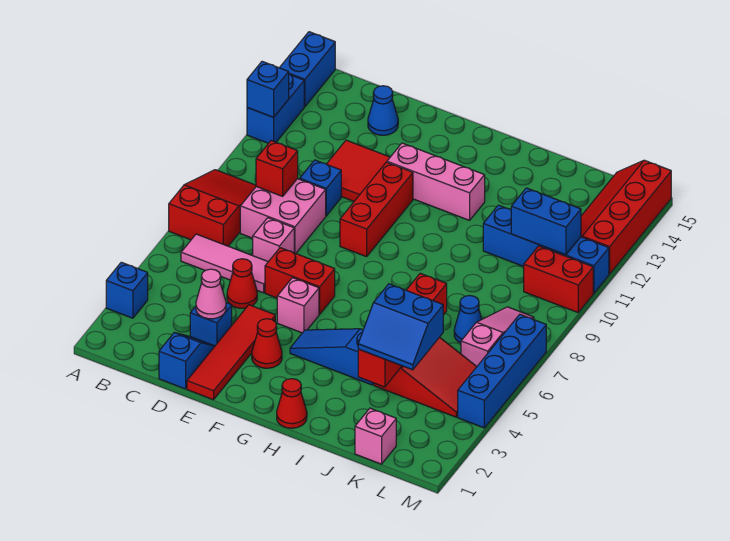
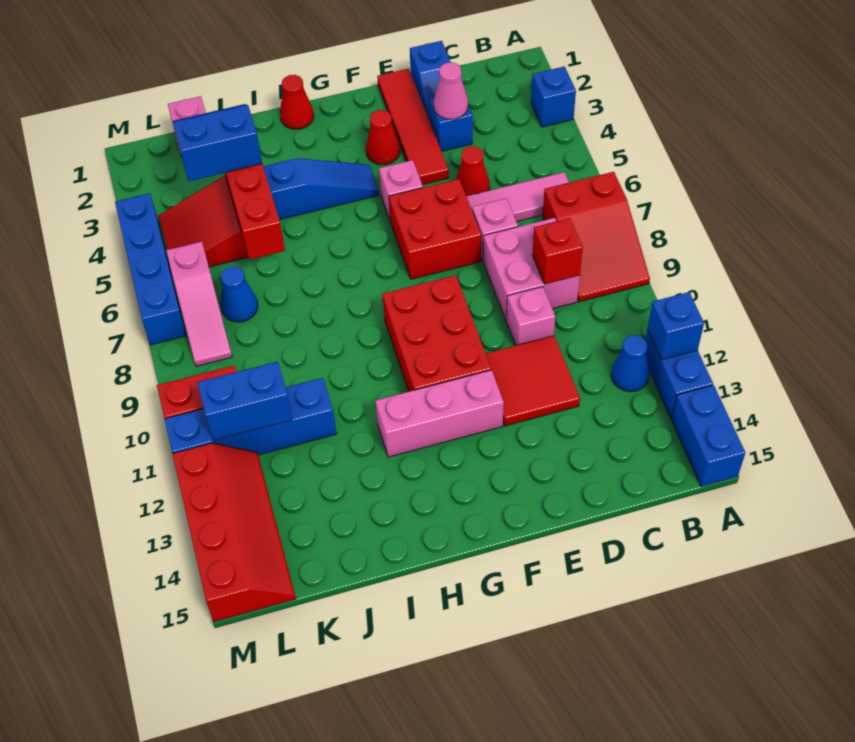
blue 1x1 brick [300,160,341,216] -> pink 1x1 brick [506,287,555,345]
blue 1x1 cone [368,86,398,135] -> blue 1x1 cone moved to [611,335,650,392]
red 1x2 brick [265,248,335,314] -> red 2x2 brick [389,179,481,279]
red 1x3 brick [340,162,413,257] -> red 2x3 brick [382,275,491,391]

